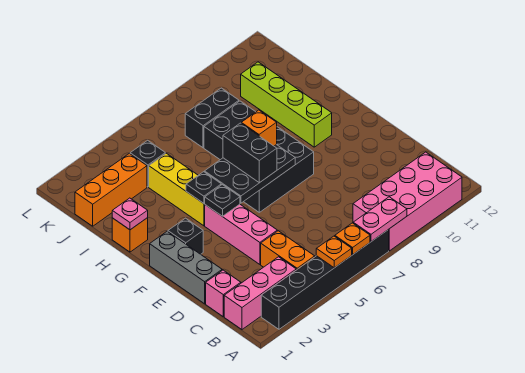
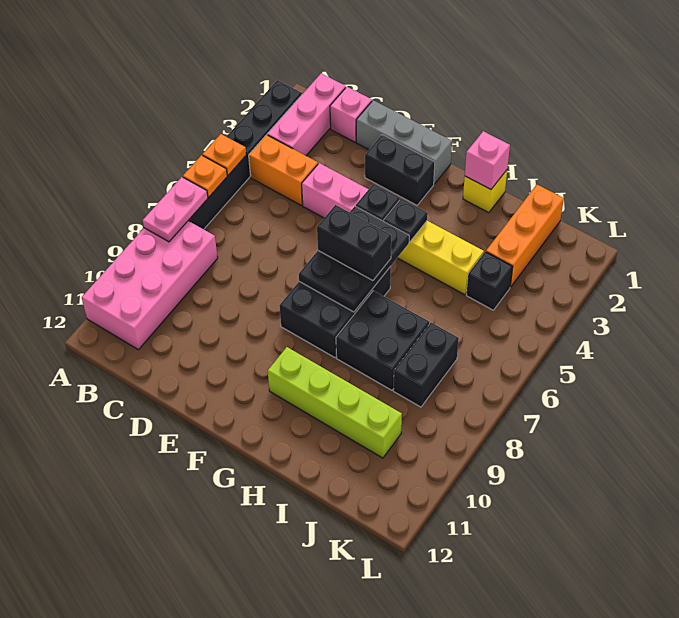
black 1x1 brick [168,218,203,254] -> black 1x2 brick [365,135,435,205]
orange 1x1 brick [241,110,277,146] -> none
orange 1x1 brick [112,218,148,252] -> yellow 1x1 brick [463,170,507,213]
pink 1x1 plate [112,198,148,230] -> pink 1x1 brick [465,131,510,189]

